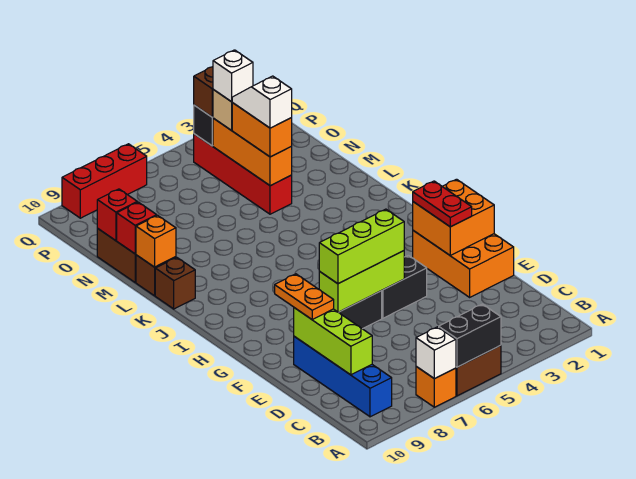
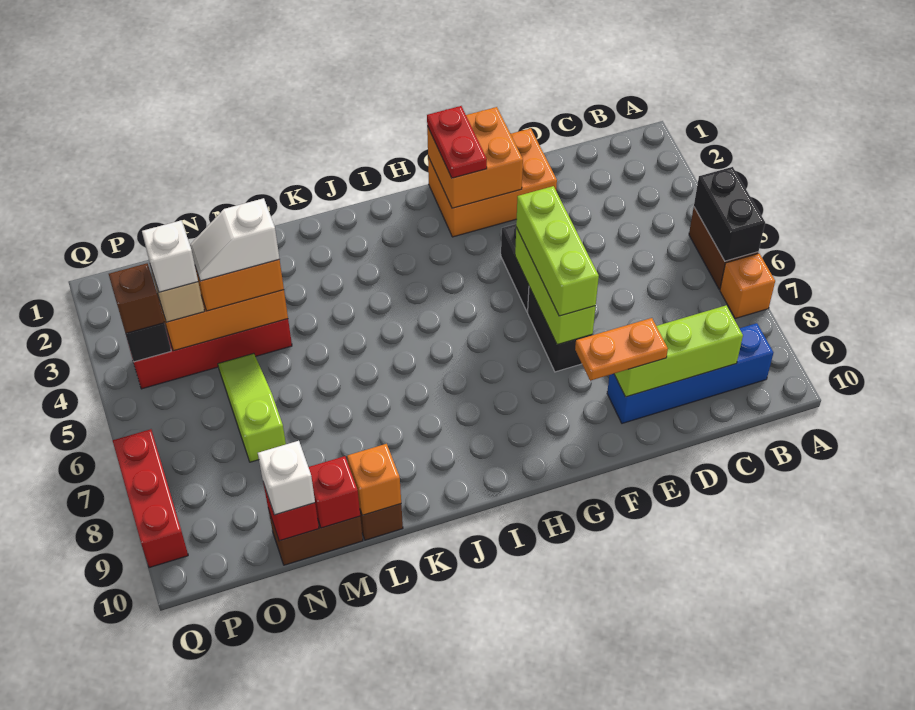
white 1x1 brick [416,327,456,379] -> white 1x1 brick moved to [258,441,315,515]
red 1x2 plate [413,181,472,227] -> red 1x2 plate turned to [427,106,487,178]
brown 1x1 brick [155,257,195,309] -> none
none -> lime 1x3 slope [218,353,286,462]

